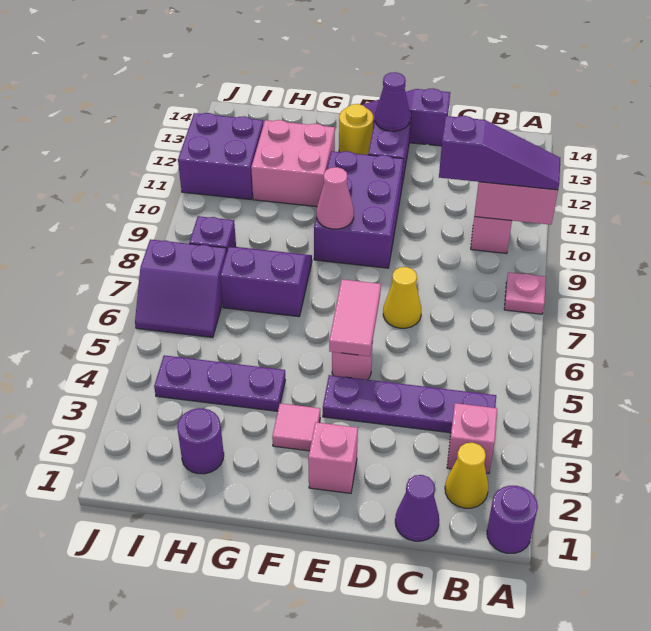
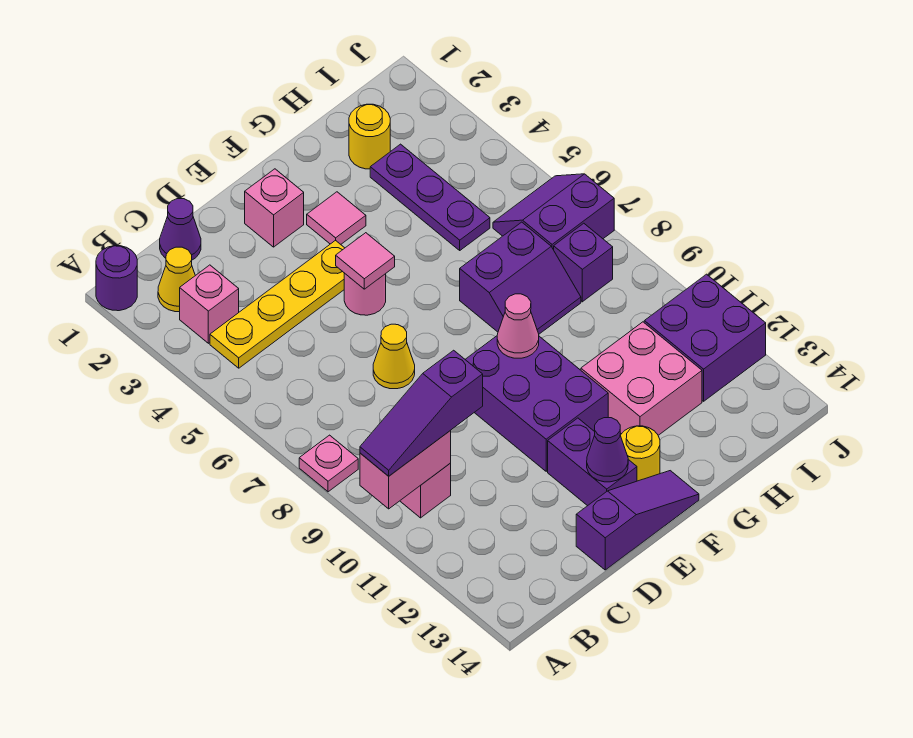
purple 1x4 plate [323,375,496,433] -> yellow 1x4 plate [210,240,344,368]
pink 1x2 tile [329,279,381,356] -> pink 1x1 tile [336,233,395,289]
purple 1x3 plate [154,355,285,411] -> purple 1x3 plate turned to [370,144,490,250]
purple 1x1 round brick [177,408,224,474] -> yellow 1x1 round brick [349,104,390,169]

